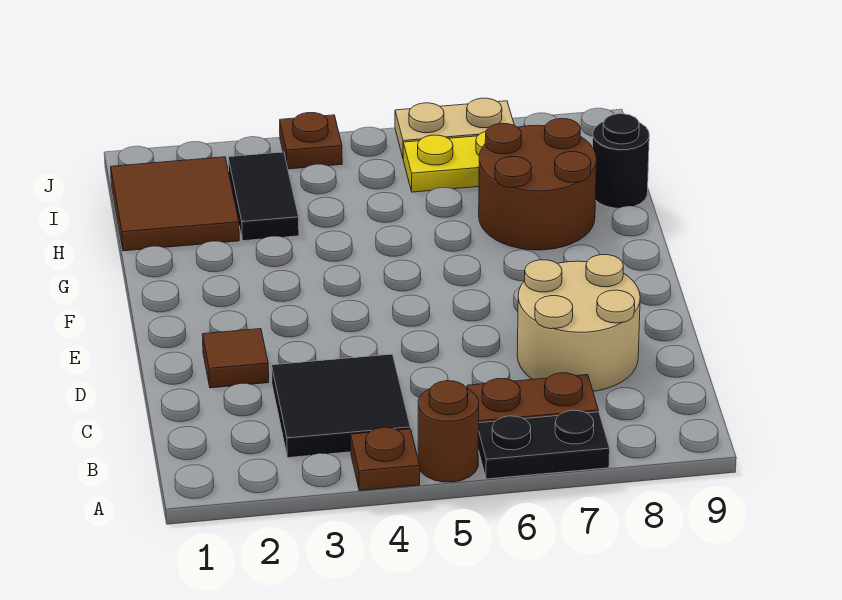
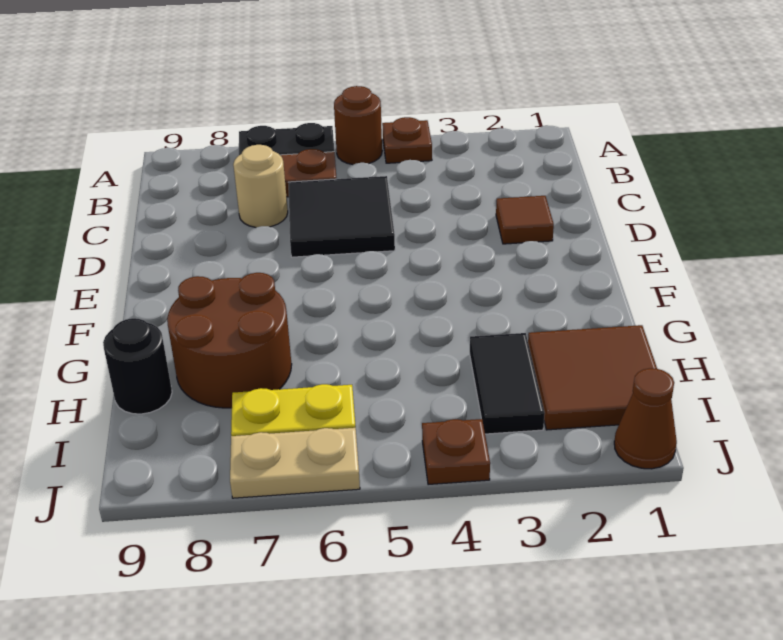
black 2x2 tile [272,354,410,458] -> black 2x2 tile moved to [288,176,395,257]
tan 2x2 round brick [517,255,640,391] -> tan 1x1 round brick [233,145,288,228]
none -> brown 1x1 cone [614,368,677,469]

